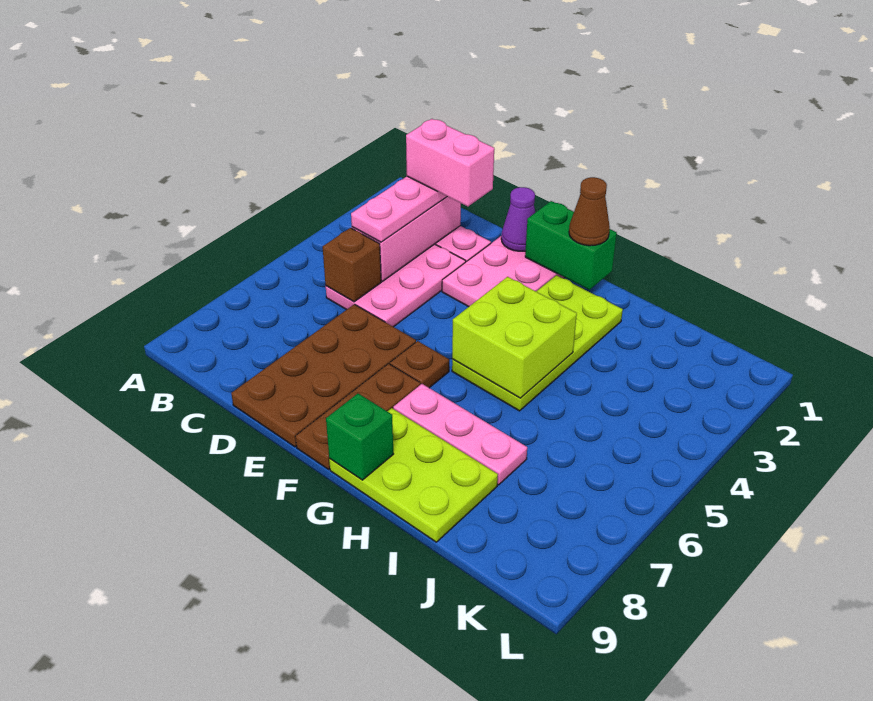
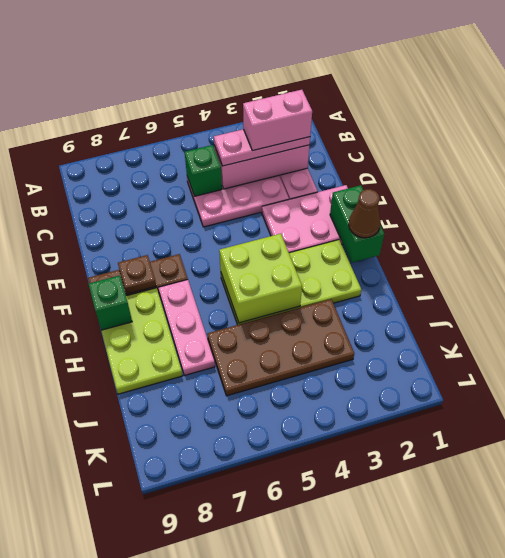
pink 1x2 brick [406,119,494,206] -> pink 1x2 brick turned to [243,90,312,151]
brown 1x1 brick [323,228,381,302] -> green 1x1 brick [185,145,222,196]
brown 2x4 plate [231,304,416,447] -> brown 2x4 plate moved to [207,299,354,396]
purple 1x1 cone [501,187,535,251] -> none
brown 1x1 plate [390,341,449,388] -> brown 1x1 plate moved to [118,255,156,294]

